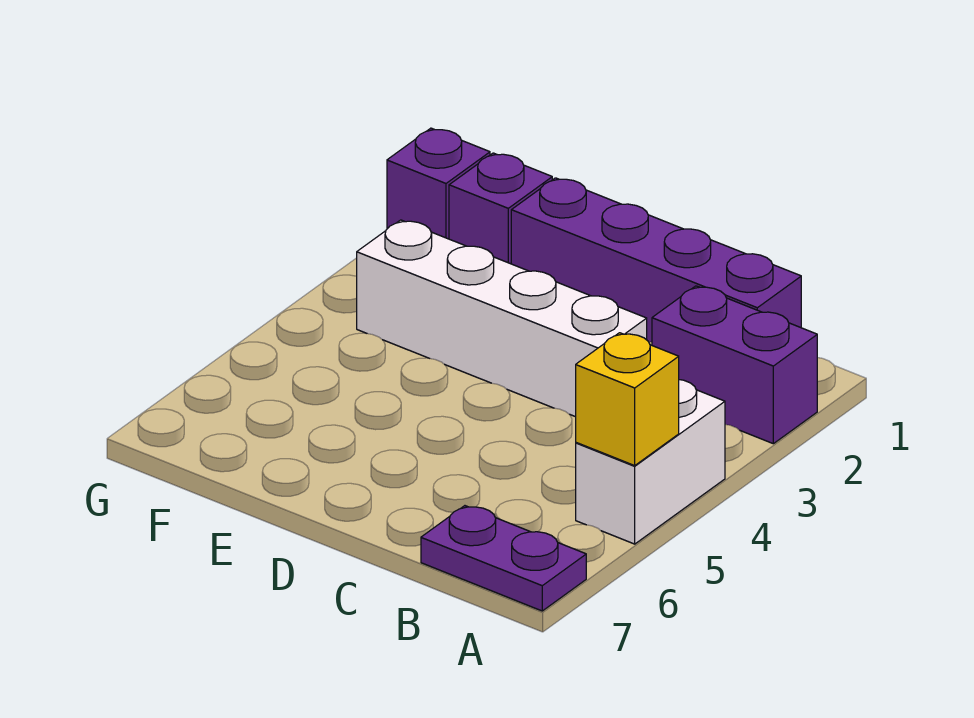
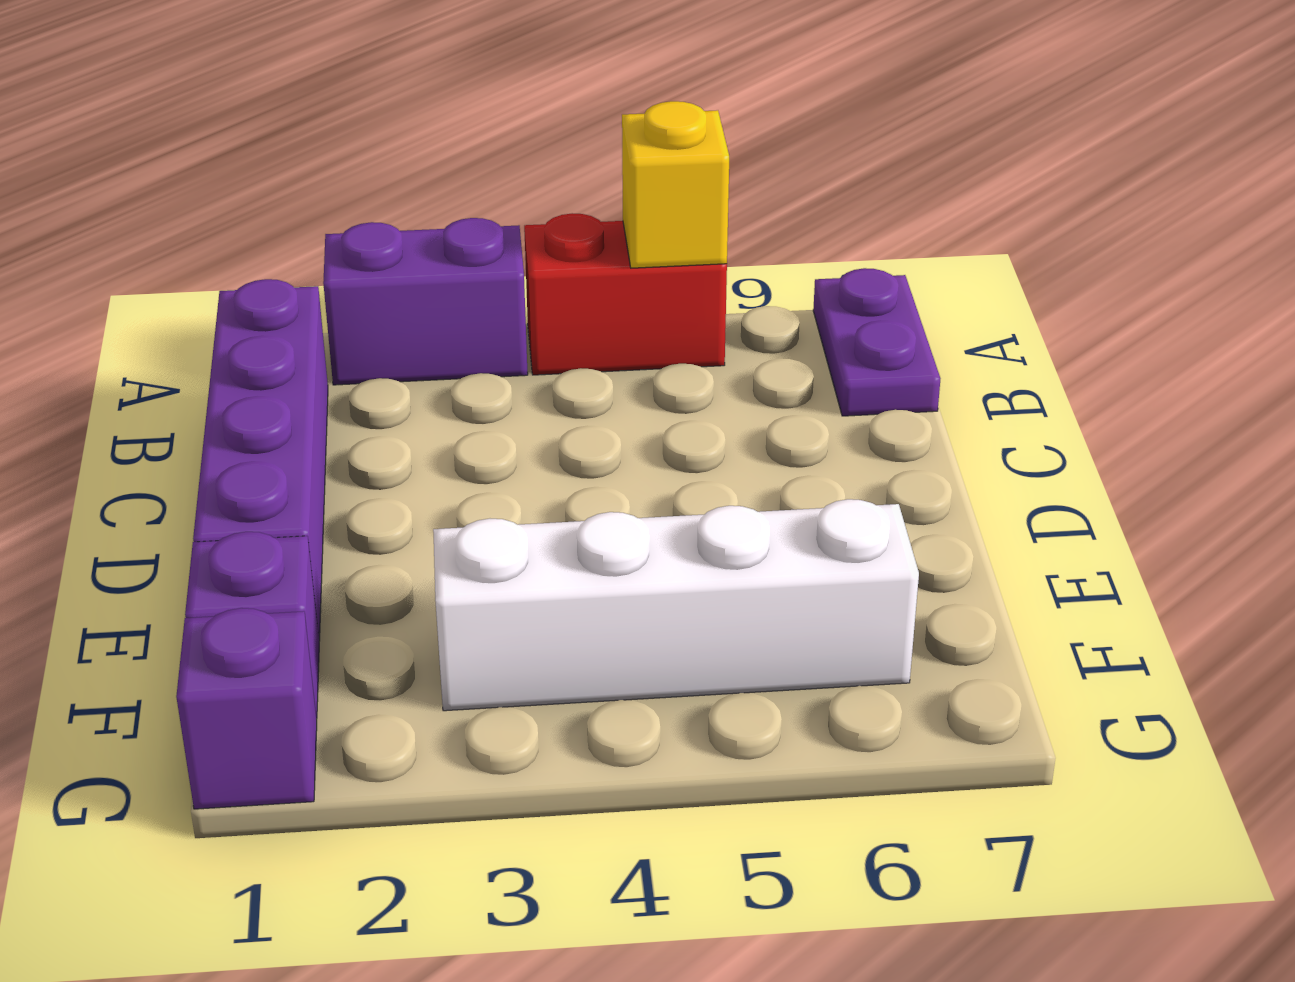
purple 1x2 brick [652,286,817,444] -> purple 1x2 brick turned to [323,218,528,385]
white 1x2 brick [576,380,725,544] -> red 1x2 brick [524,213,727,375]
white 1x4 brick [357,220,647,417] -> white 1x4 brick turned to [433,499,919,711]

